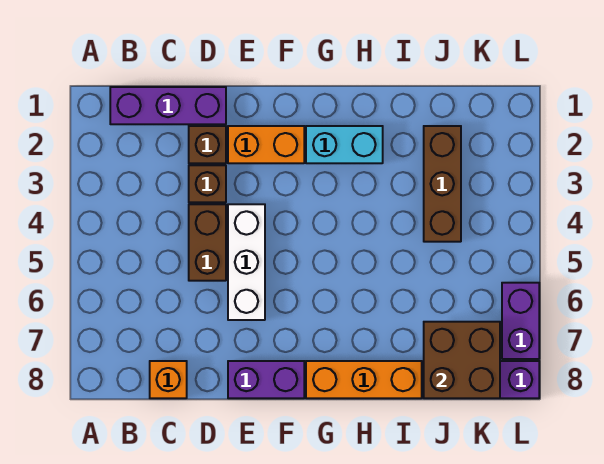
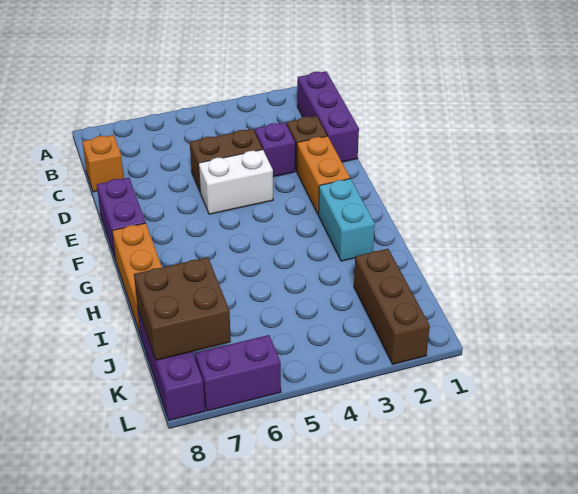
brown 1x1 brick [189,165,226,202] -> purple 1x1 brick [255,122,295,177]
white 1x3 brick [228,204,265,320] -> white 1x2 brick [199,150,273,214]
brown 1x3 brick [424,126,461,242] -> brown 1x3 brick turned to [354,249,430,364]

